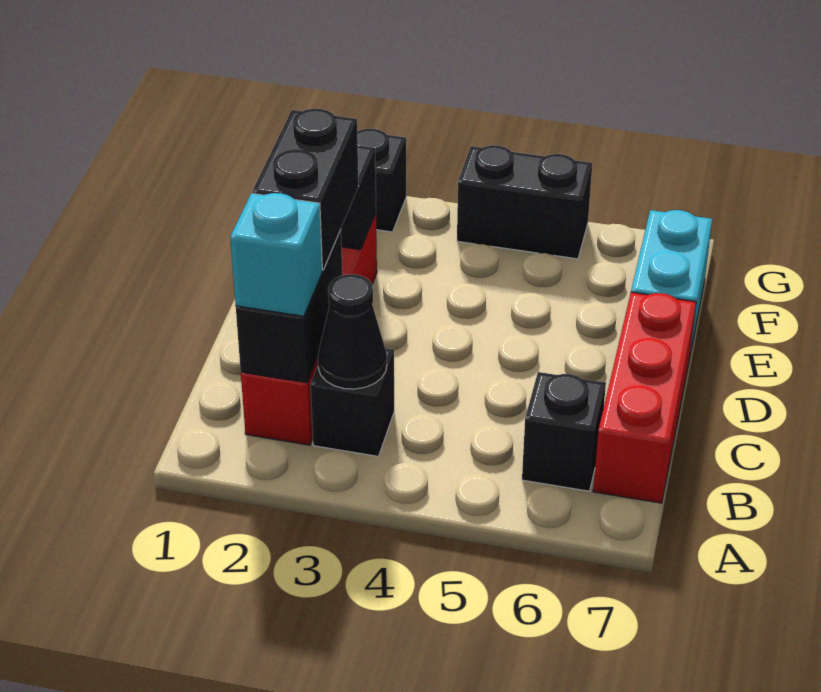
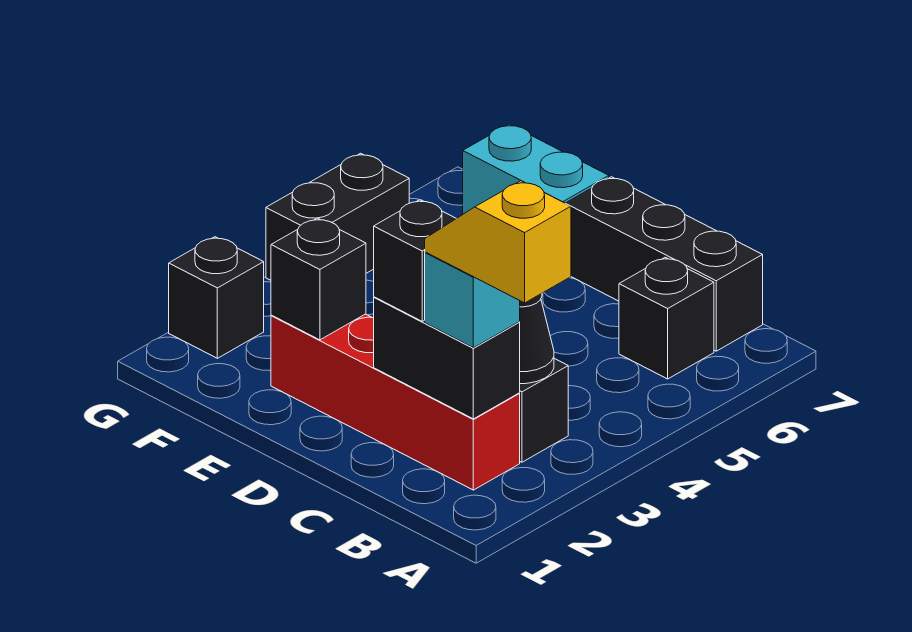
none -> yellow 1x2 slope [425,181,571,303]
red 1x3 brick [593,292,696,503] -> black 1x3 brick [566,177,763,351]
black 1x2 brick [252,109,359,270] -> black 1x1 brick [374,200,456,321]

